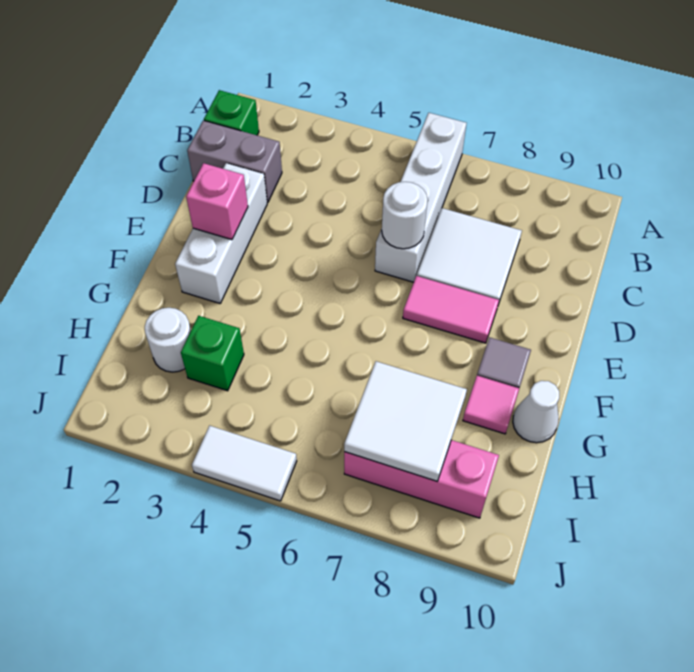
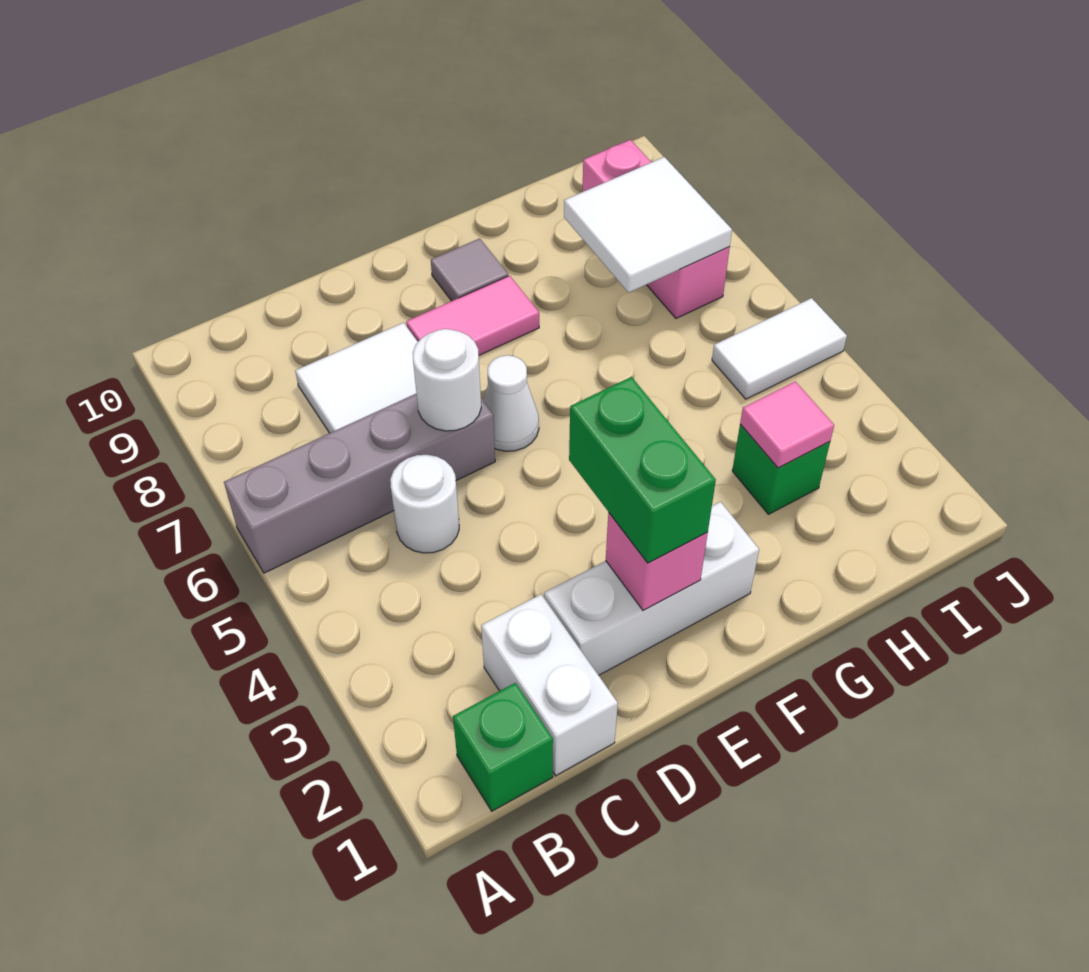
white 1x4 brick [375,113,467,282] -> grey 1x4 brick [224,393,495,573]
grey 1x2 brick [187,121,282,203] -> white 1x2 brick [481,594,618,776]
none -> green 1x2 brick [569,377,716,563]
pink 1x2 tile [403,276,499,343] -> pink 1x2 tile turned to [406,276,539,355]
pink 1x1 tile [463,376,519,434] -> pink 1x1 tile moved to [740,382,834,468]
white 1x1 cone [513,381,559,443] -> white 1x1 cone moved to [483,355,539,451]
white 1x1 round brick [145,308,191,372] -> white 1x1 round brick moved to [390,455,459,553]
white 1x2 tile [192,426,297,501] -> white 1x2 tile turned to [712,298,847,399]

